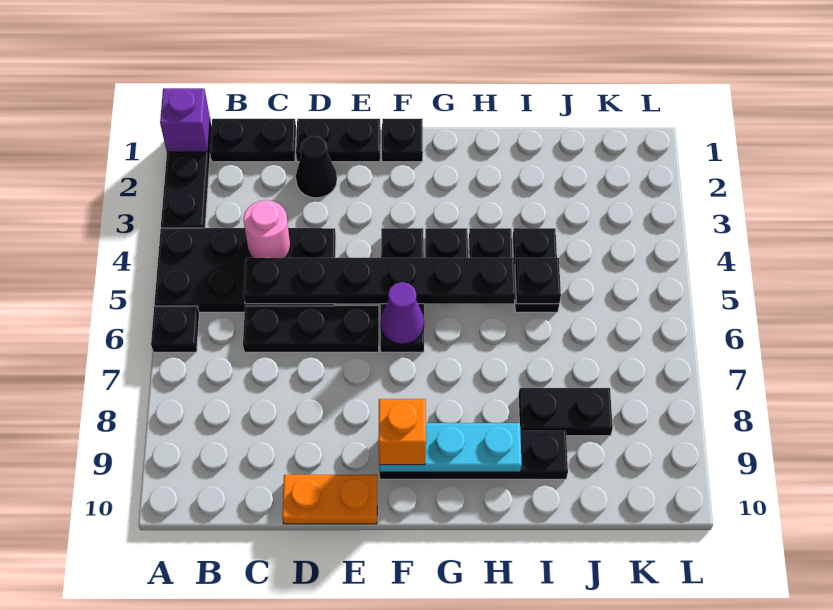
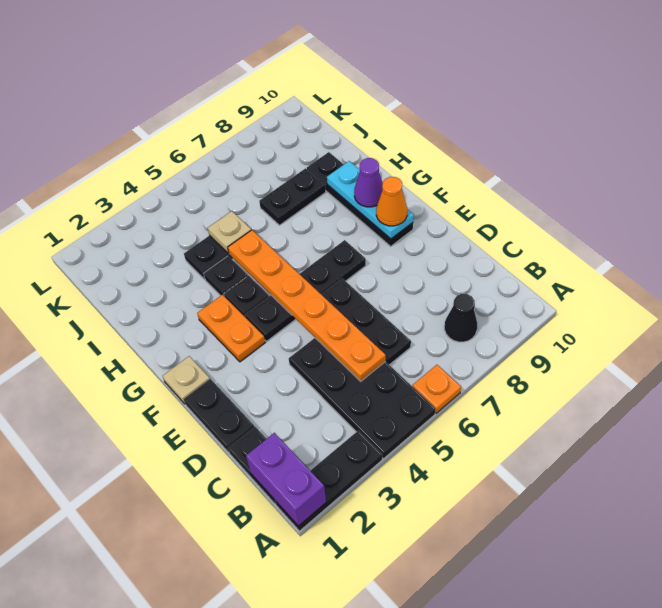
purple 1x1 brick [160,88,210,152] -> purple 1x2 brick [246,433,326,526]
black 1x1 plate [151,306,199,352] -> orange 1x1 plate [413,365,461,413]
pink 1x1 round brick [243,200,290,258] -> none
black 1x6 plate [243,257,515,304] -> orange 1x6 plate [228,230,386,381]
black 1x1 cone [296,136,337,198] -> black 1x1 cone moved to [444,294,477,342]
orange 1x2 plate [282,474,377,524] -> orange 1x2 plate moved to [197,295,265,362]
black 1x1 plate [382,119,423,162] -> tan 1x1 plate [163,356,210,404]
black 1x3 plate [380,228,424,352] -> black 1x4 plate [245,240,366,341]
purple 1x1 cone [381,282,424,344] -> purple 1x1 cone moved to [354,158,383,207]
orange 1x1 brick [378,399,426,465] -> orange 1x1 cone [376,177,407,226]
black 1x1 plate [515,258,561,304] -> tan 1x1 plate [208,211,251,253]
black 1x2 plate [518,388,613,436] -> black 1x2 plate turned to [259,168,326,225]

